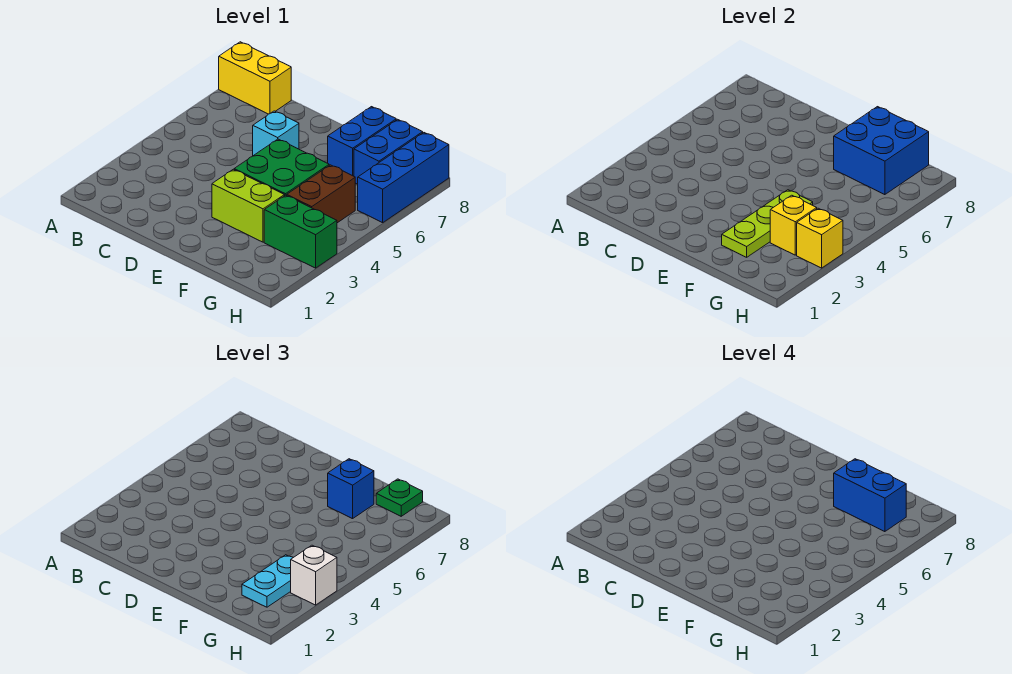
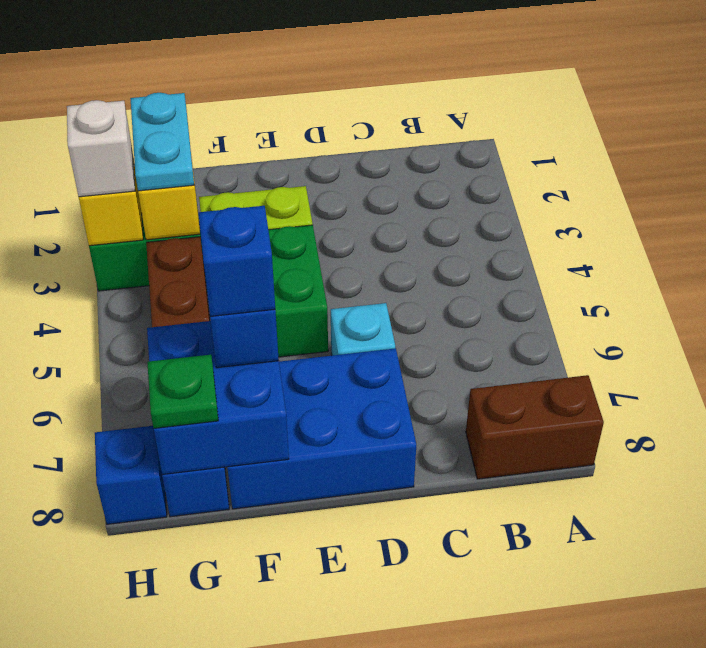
yellow 1x2 brick [219,42,291,114] -> brown 1x2 brick [466,375,604,479]
lime 1x3 plate [722,190,813,257] -> none
blue 1x2 brick [328,107,396,176] -> blue 2x3 brick [227,348,416,509]
blue 1x2 brick [834,459,906,532] -> blue 1x1 brick [198,206,275,316]
blue 1x3 brick [358,133,449,223] -> blue 1x1 brick [95,426,167,524]

